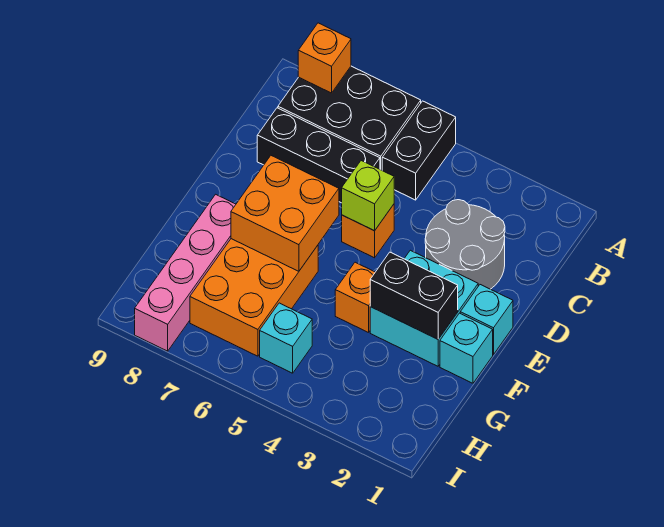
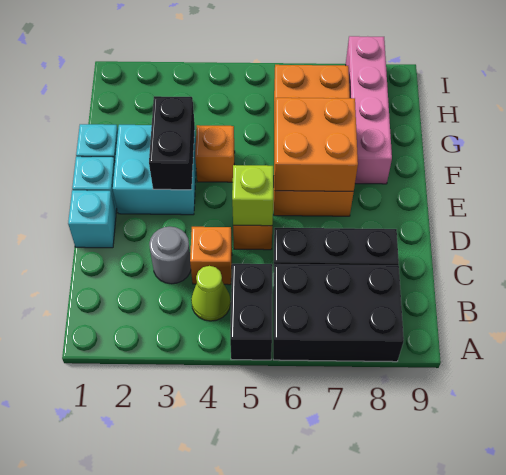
orange 1x1 brick [298,23,351,93] -> orange 1x1 brick moved to [190,227,232,285]
none -> lime 1x1 cone [191,266,231,321]
grey 2x2 round brick [425,200,505,289] -> grey 1x1 round brick [149,227,191,284]
black 1x2 brick [370,252,458,339] -> black 1x2 brick turned to [149,96,195,190]
orange 2x3 brick [190,239,318,356] -> orange 2x4 brick [274,65,354,216]
cyan 1x1 brick [260,303,312,373] -> cyan 1x1 brick moved to [68,190,116,248]

